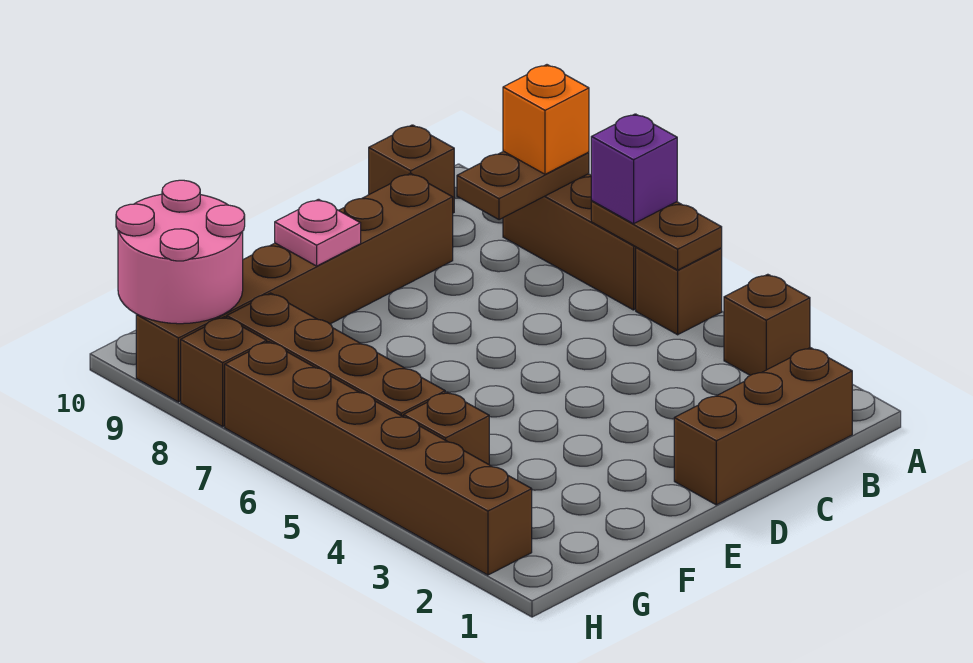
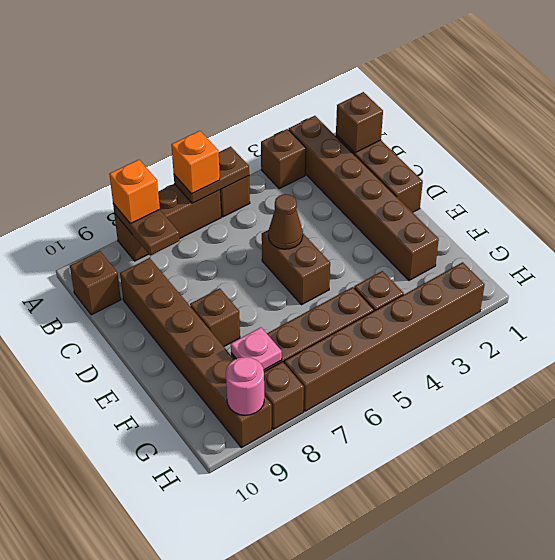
none -> brown 1x6 brick [289,116,439,280]
purple 1x1 brick [591,114,677,224] -> orange 1x1 brick [171,131,220,194]
none -> brown 1x1 brick [336,92,383,153]
none -> brown 1x2 brick [262,230,330,305]
none -> brown 1x1 cone [268,194,303,249]
none -> brown 1x1 brick [190,288,240,346]
pink 1x1 plate [275,199,361,266] -> pink 1x1 plate moved to [231,327,282,370]
pink 2x2 round brick [116,180,245,324] -> pink 1x1 round brick [226,357,264,415]

